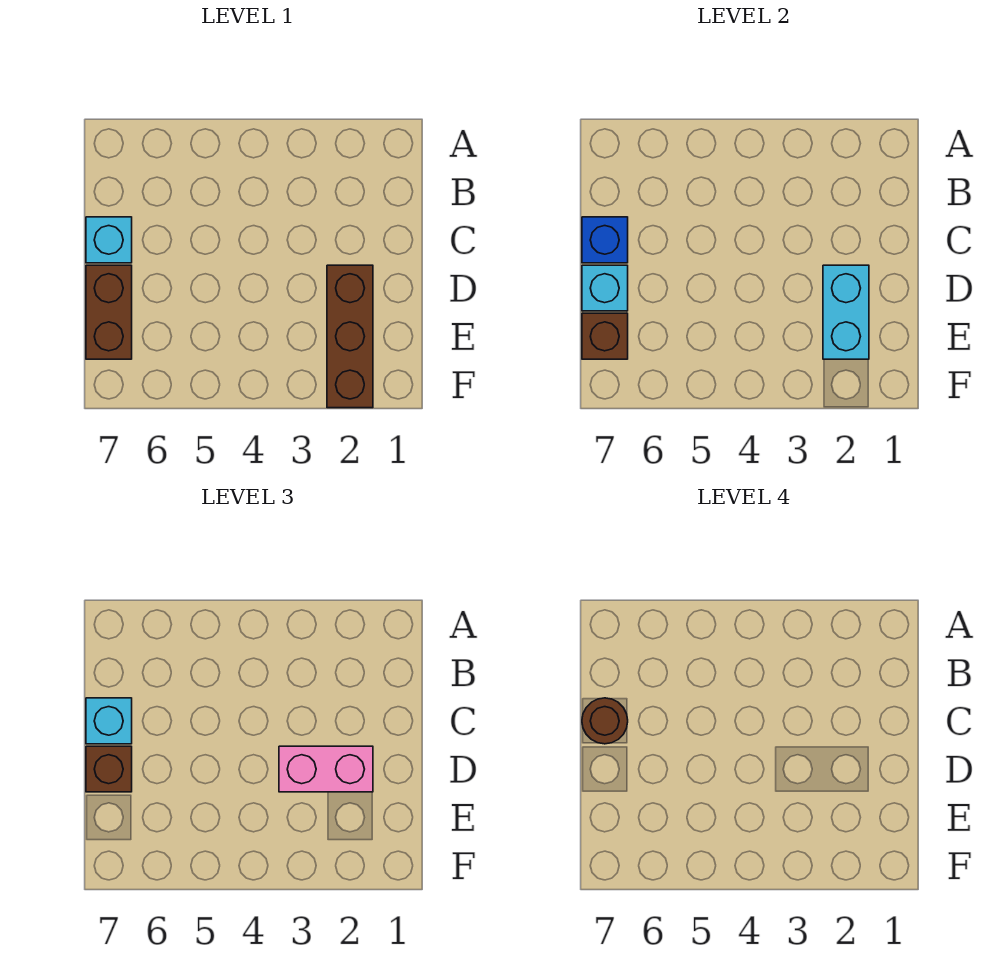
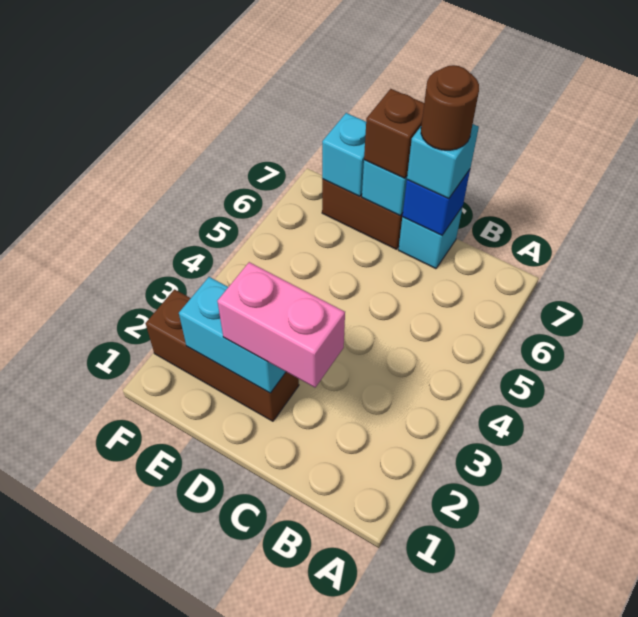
pink 1x2 brick [279,746,373,792] -> pink 1x2 brick turned to [217,262,345,387]
brown 1x1 brick [582,313,628,359] -> cyan 1x1 brick [322,113,366,197]

